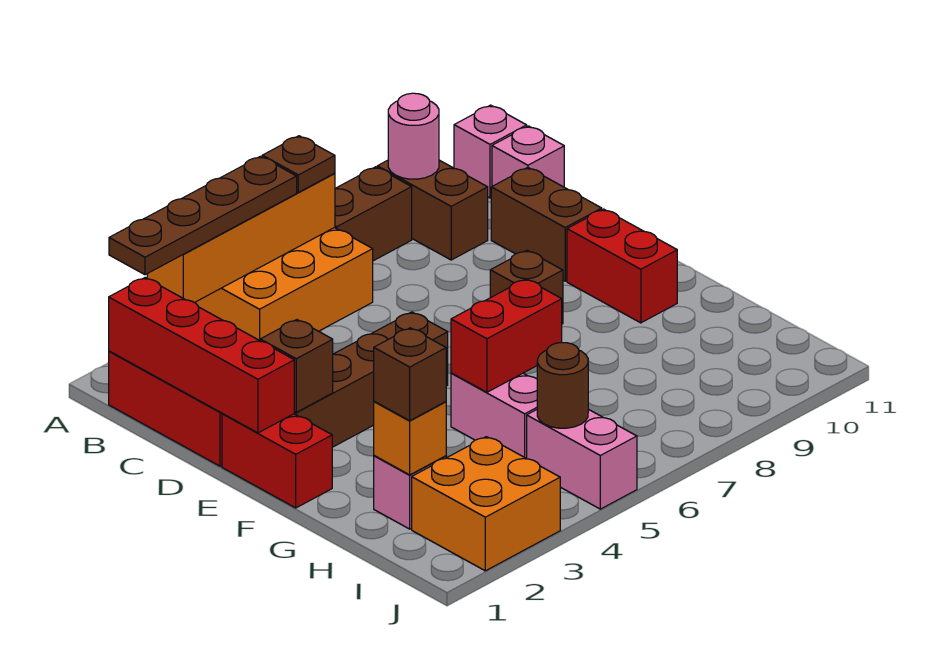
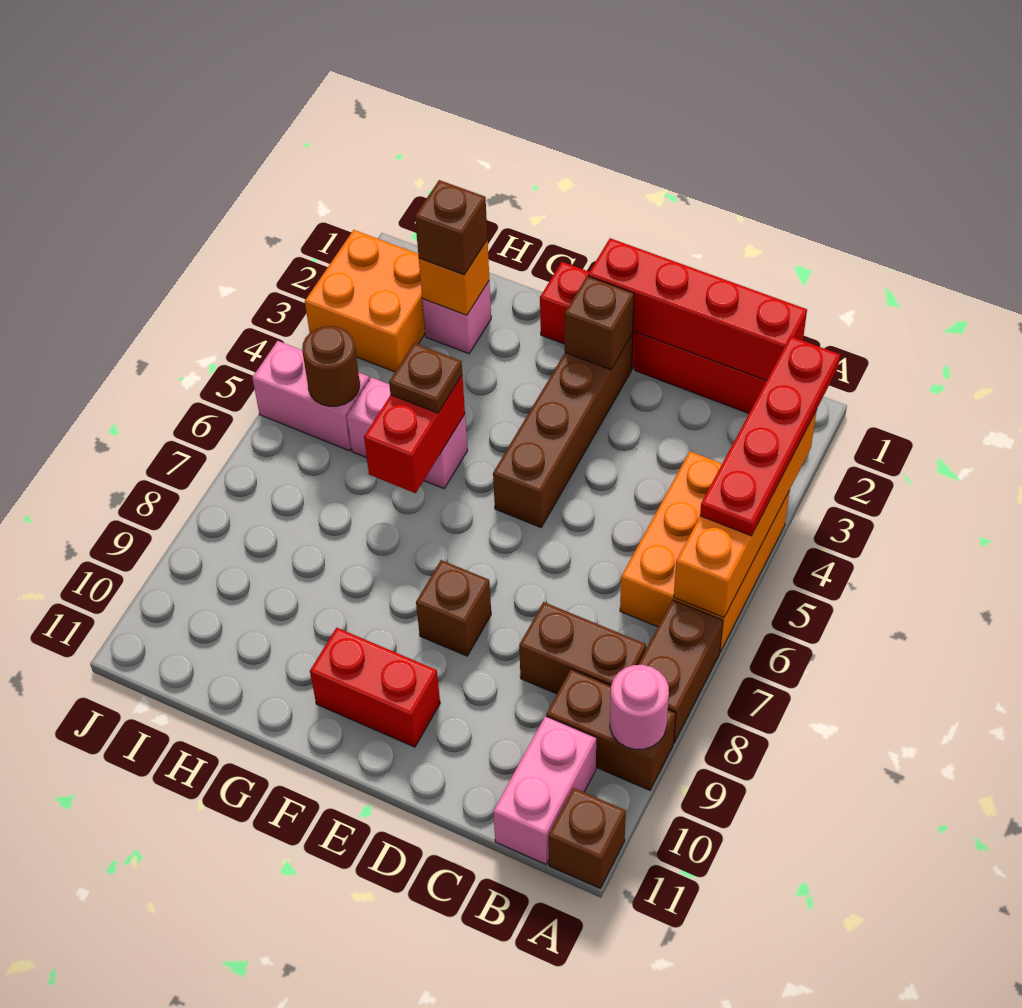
brown 1x4 plate [109,156,297,275] -> red 1x4 plate [700,336,840,536]
brown 1x1 plate [262,136,335,192] -> brown 1x1 plate moved to [389,343,462,413]
pink 1x1 brick [454,105,527,198] -> brown 1x1 brick [548,788,626,888]
pink 1x1 brick [492,126,564,187] -> pink 1x2 brick [493,716,596,864]
brown 1x2 brick [491,168,602,281] -> brown 1x2 brick moved to [519,602,646,694]

